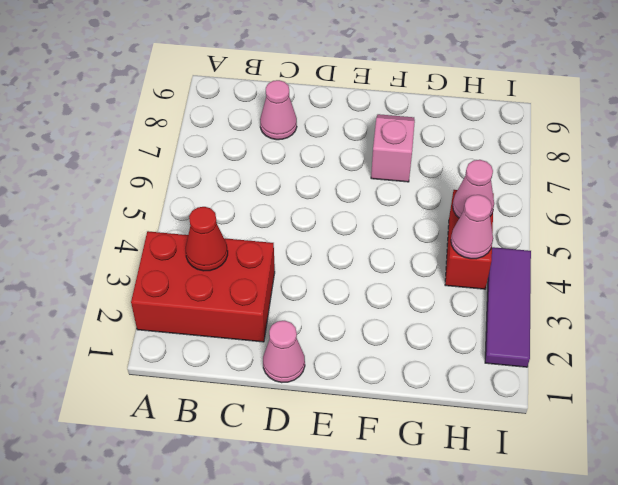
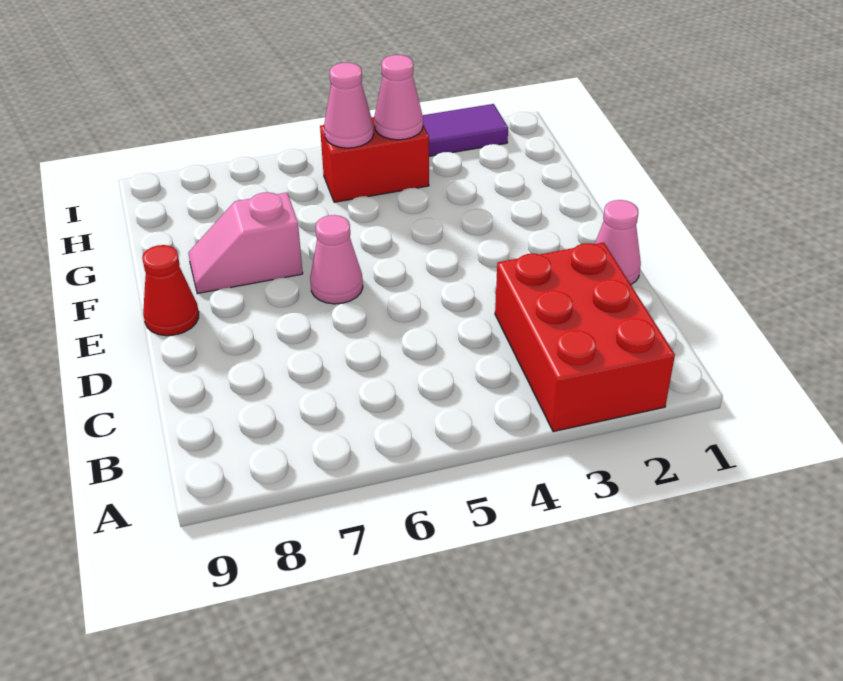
red 1x1 cone [186,207,228,271] -> red 1x1 cone moved to [142,245,199,336]
pink 1x1 cone [260,80,297,140] -> pink 1x1 cone moved to [310,215,363,304]

